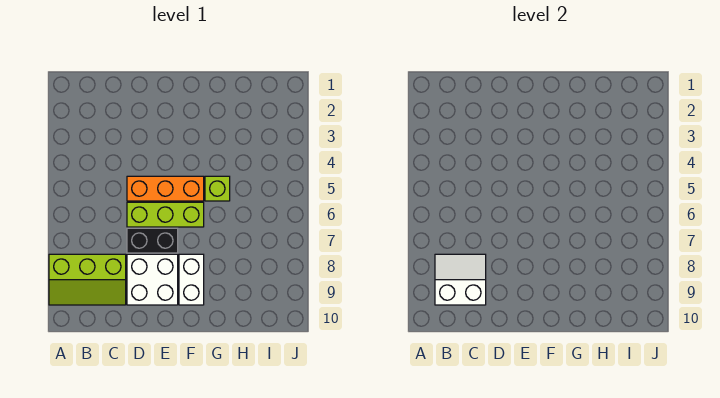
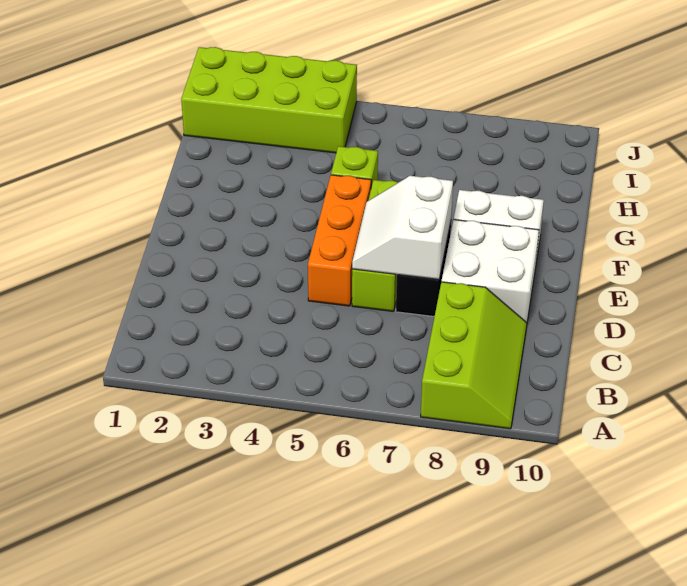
white 2x2 slope [435,254,486,305] -> white 2x2 slope moved to [352,176,453,280]
none -> lime 2x4 brick [181,47,357,153]

